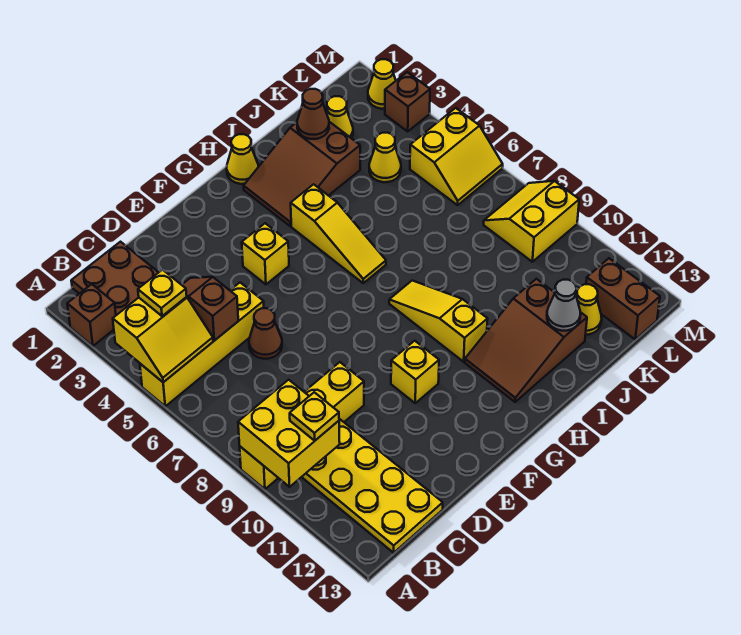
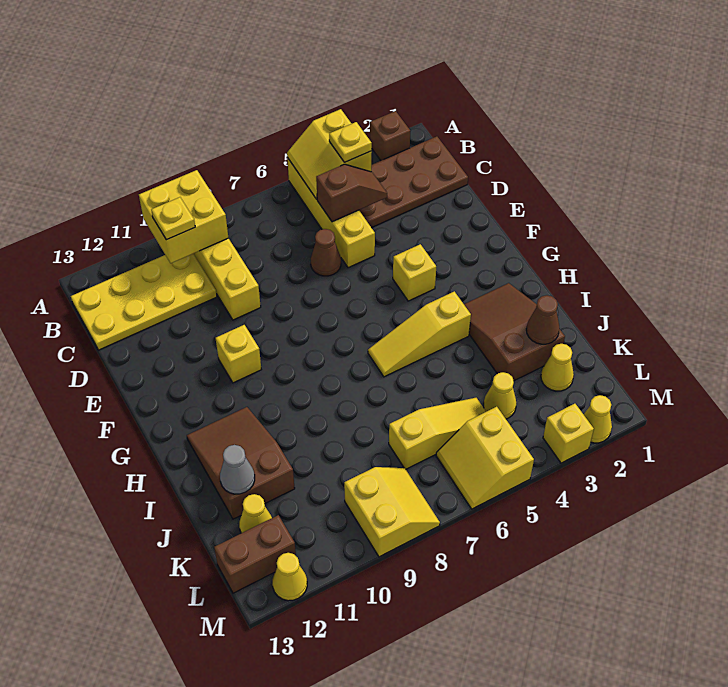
yellow 1x1 cone [227,134,258,184] -> yellow 1x1 cone moved to [272,553,307,601]
yellow 1x3 slope [389,281,488,362] -> yellow 1x3 slope moved to [389,398,486,469]
brown 1x1 brick [385,72,430,131] -> yellow 1x1 brick [543,404,594,463]

